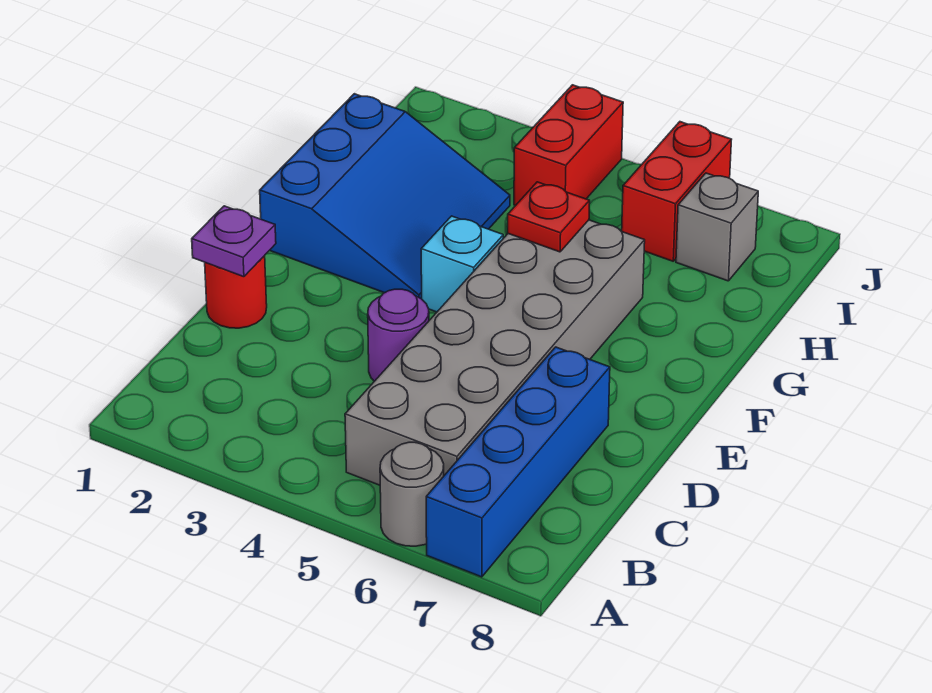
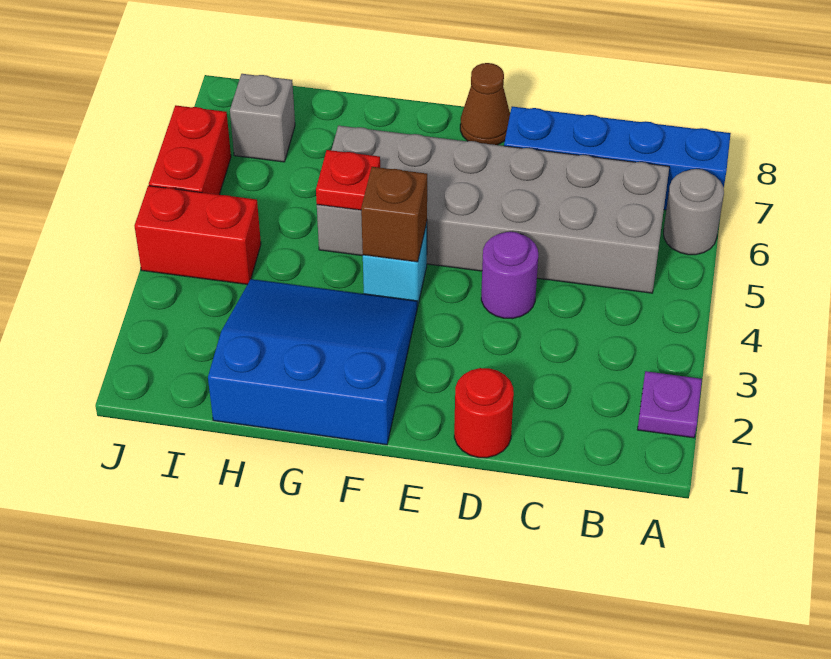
purple 1x1 plate [192,206,276,277] -> purple 1x1 plate moved to [637,371,702,438]
none -> brown 1x1 cone [460,63,510,145]
none -> brown 1x1 brick [361,167,427,262]
red 1x2 brick [622,122,732,261] -> red 1x2 brick turned to [149,105,231,195]

